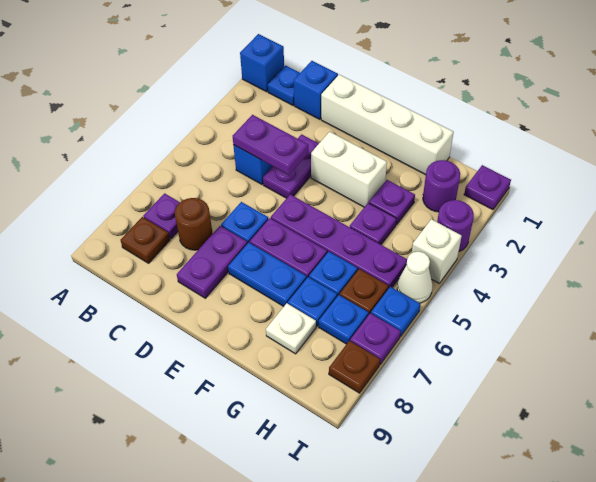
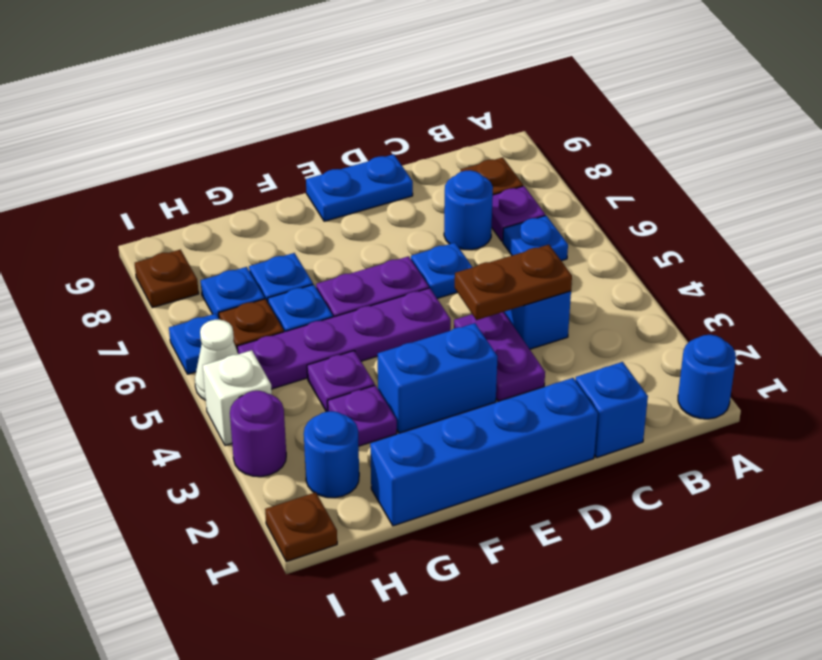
blue 1x1 brick [240,34,284,92] -> blue 1x1 round brick [678,335,736,419]
blue 1x1 plate [268,65,300,105] -> blue 1x1 plate moved to [503,216,568,261]
purple 1x2 plate [233,115,308,175] -> brown 1x2 plate [455,245,572,320]
brown 1x1 round brick [175,198,213,250] -> blue 1x1 round brick [444,170,493,250]
white 1x4 brick [321,75,454,175] -> blue 1x4 brick [370,378,598,526]
purple 1x2 plate [177,226,247,298] -> none
white 1x2 brick [311,132,387,207] -> blue 1x2 brick [378,323,498,433]
blue 1x2 plate [228,242,307,306] -> blue 1x2 plate moved to [306,154,413,221]
white 1x1 plate [266,303,316,354] -> none
purple 1x1 round brick [423,160,460,212] -> blue 1x1 round brick [304,411,359,498]
purple 1x1 plate [464,165,511,210] -> brown 1x1 plate [265,492,337,562]
purple 1x1 plate [350,313,401,364] -> none

